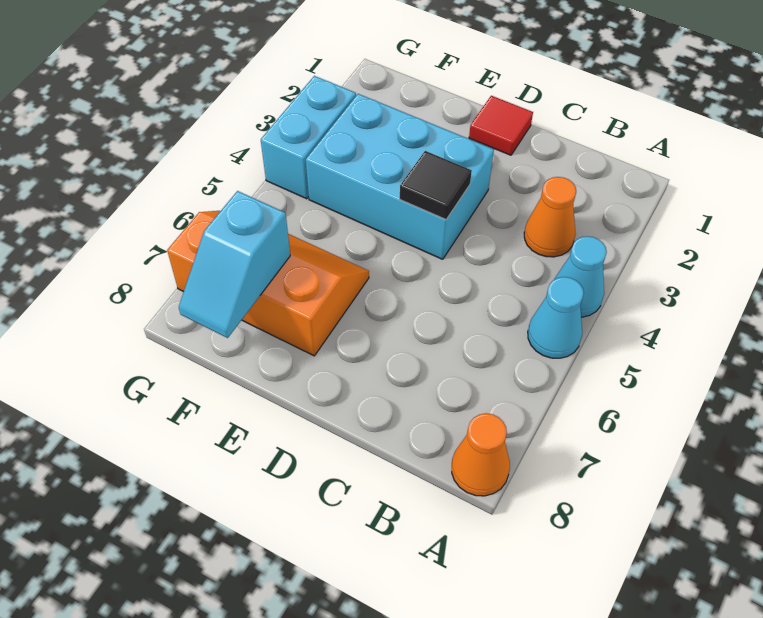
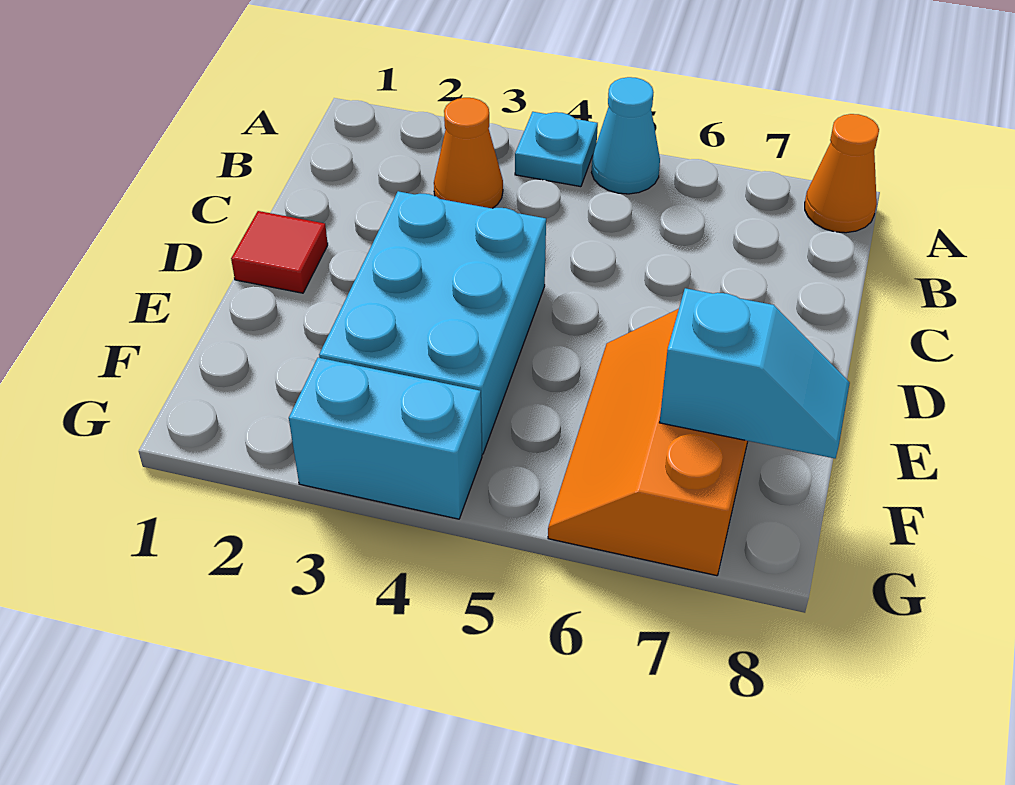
cyan 1x1 cone [554,236,607,317] -> cyan 1x1 plate [515,112,598,187]
black 1x1 tile [400,151,472,220] -> none

